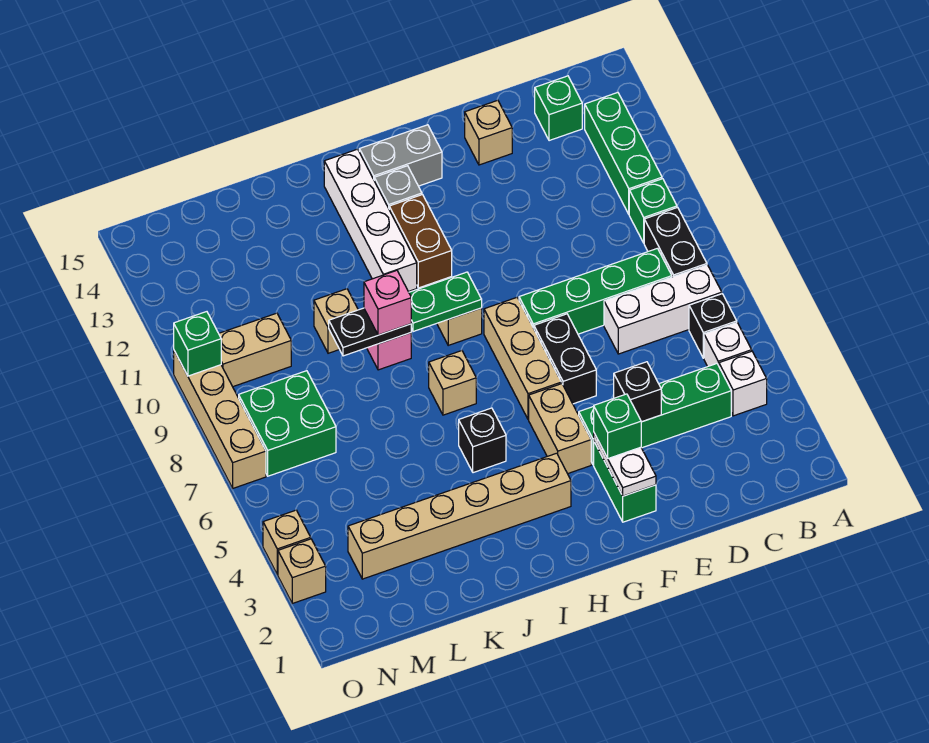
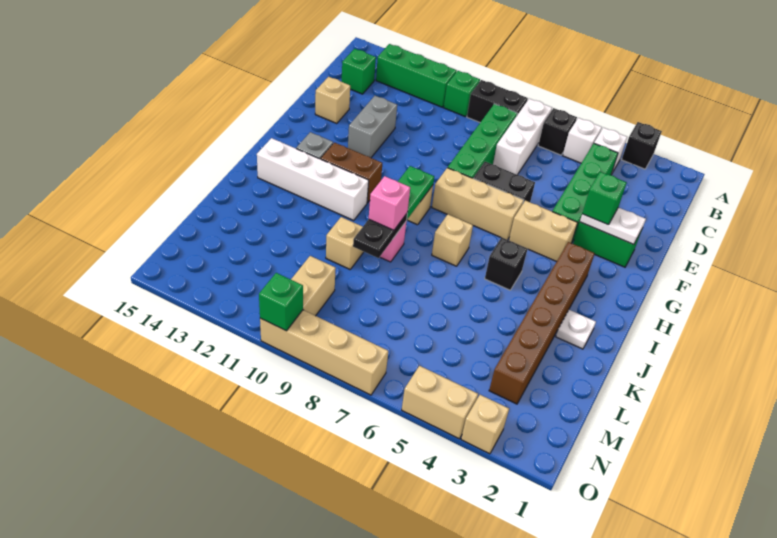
black 1x1 brick [614,362,661,422] -> black 1x1 brick moved to [622,122,662,169]
grey 1x2 brick [359,125,442,186] -> grey 1x2 brick moved to [348,96,397,158]
tan 1x6 brick [348,453,571,579] -> brown 1x6 brick [489,242,595,404]
none -> white 1x1 plate [556,310,596,349]
green 2x2 brick [239,371,336,476] -> none
tan 1x1 brick [263,510,311,575] -> tan 1x2 brick [402,366,478,439]

